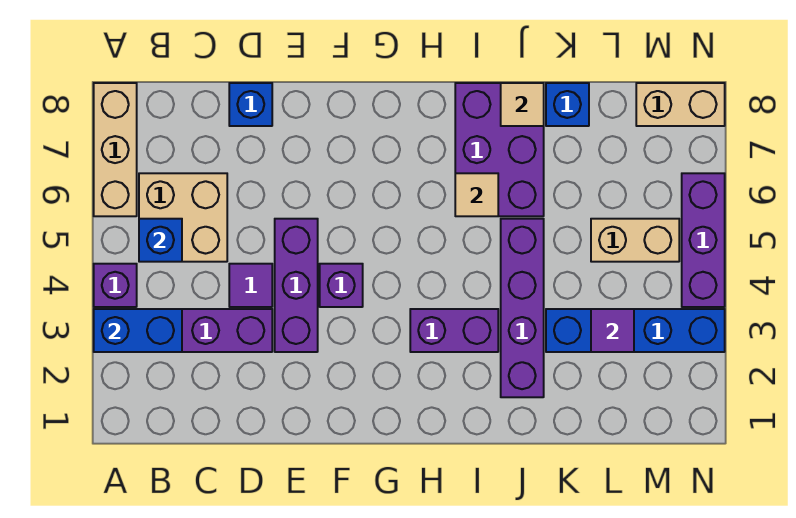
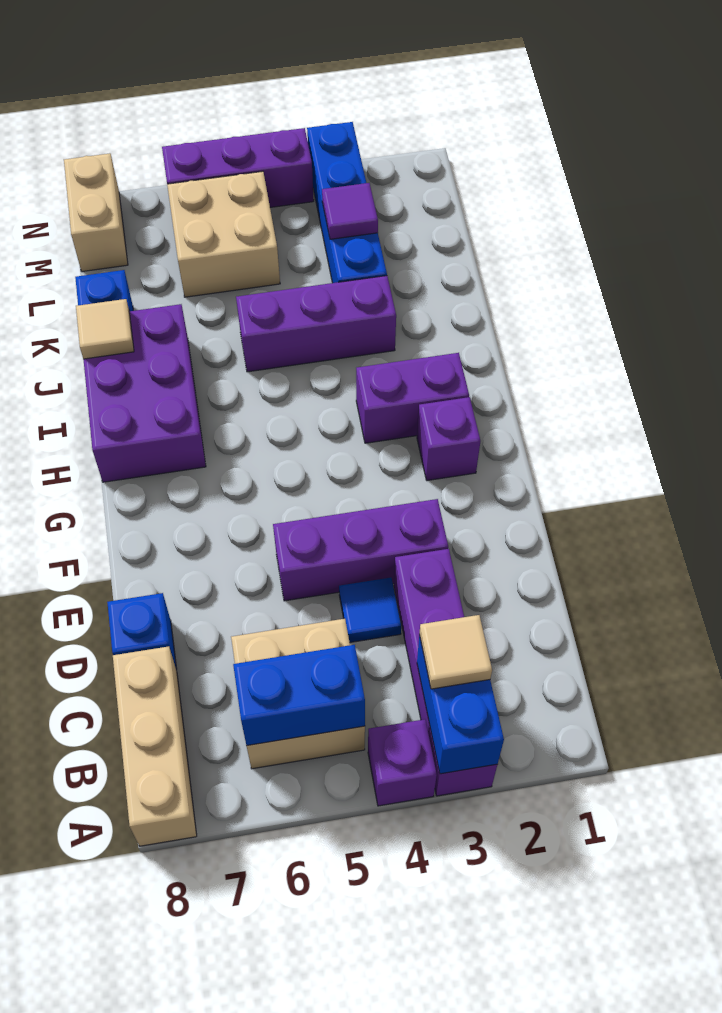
tan 1x3 brick [94,83,137,216] -> tan 1x3 brick turned to [113,646,197,846]
blue 1x1 brick [139,219,182,262] -> blue 1x2 brick [233,645,365,746]
purple 1x1 tile [229,264,272,307] -> blue 1x1 tile [339,577,401,642]
purple 1x1 brick [320,264,363,307] -> purple 1x1 brick moved to [417,397,480,481]
purple 1x2 brick [410,309,498,352] -> purple 1x2 brick turned to [356,353,469,443]
purple 2x3 brick [455,83,544,216] -> purple 2x3 brick turned to [83,304,206,482]
tan 1x1 tile [455,173,498,216] -> tan 1x1 tile moved to [419,615,492,689]
purple 1x4 brick [501,219,544,397] -> purple 1x3 brick [236,276,396,372]
tan 1x2 brick [591,219,679,262] -> tan 2x2 brick [167,171,280,297]

